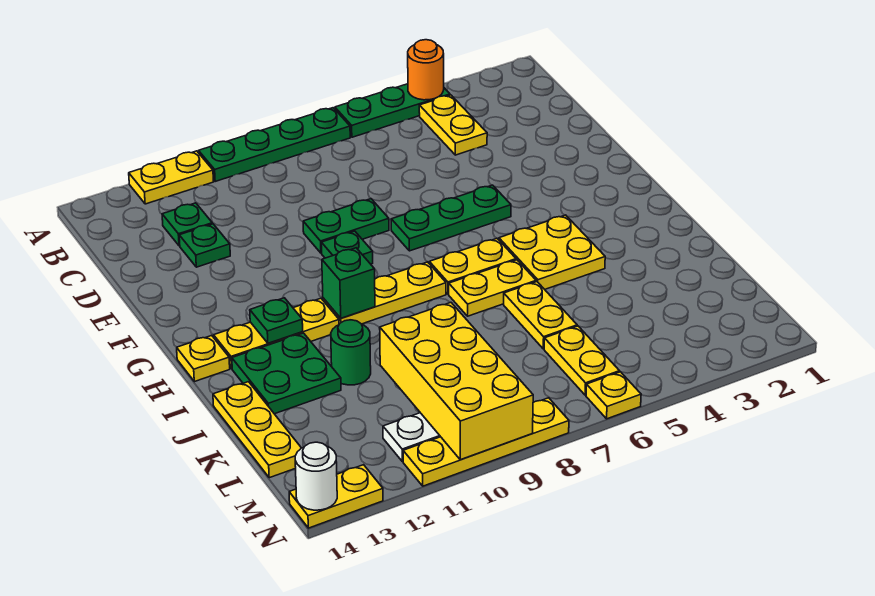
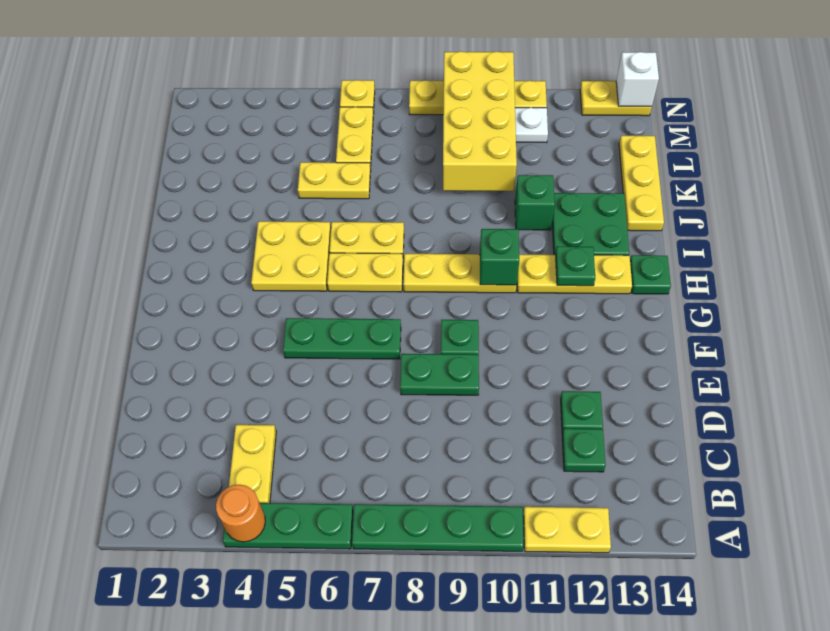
yellow 1x1 plate [177,335,230,382] -> green 1x1 plate [630,255,671,294]
yellow 1x2 plate [504,282,577,349] -> yellow 1x2 plate turned to [298,162,371,199]
green 1x1 round brick [331,320,371,385] -> green 1x1 brick [515,175,555,230]
white 1x1 round brick [295,442,337,510] -> white 1x1 brick [616,52,659,107]

